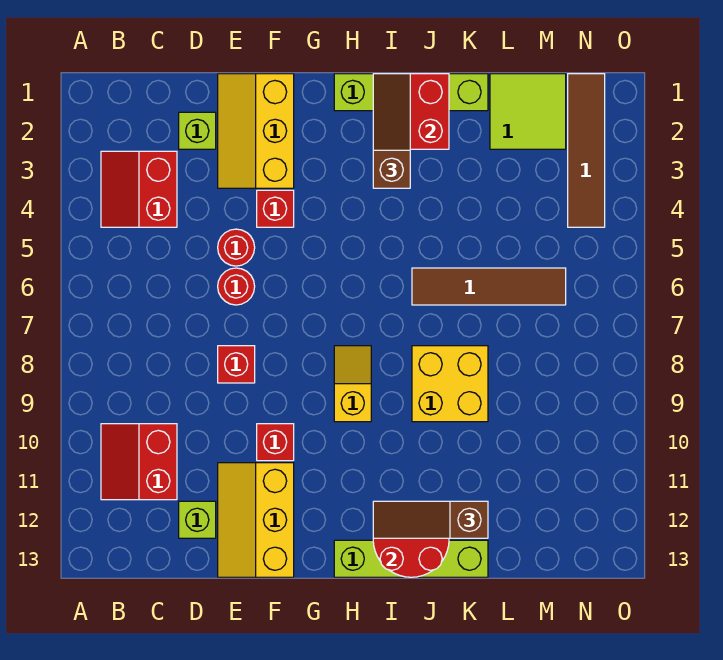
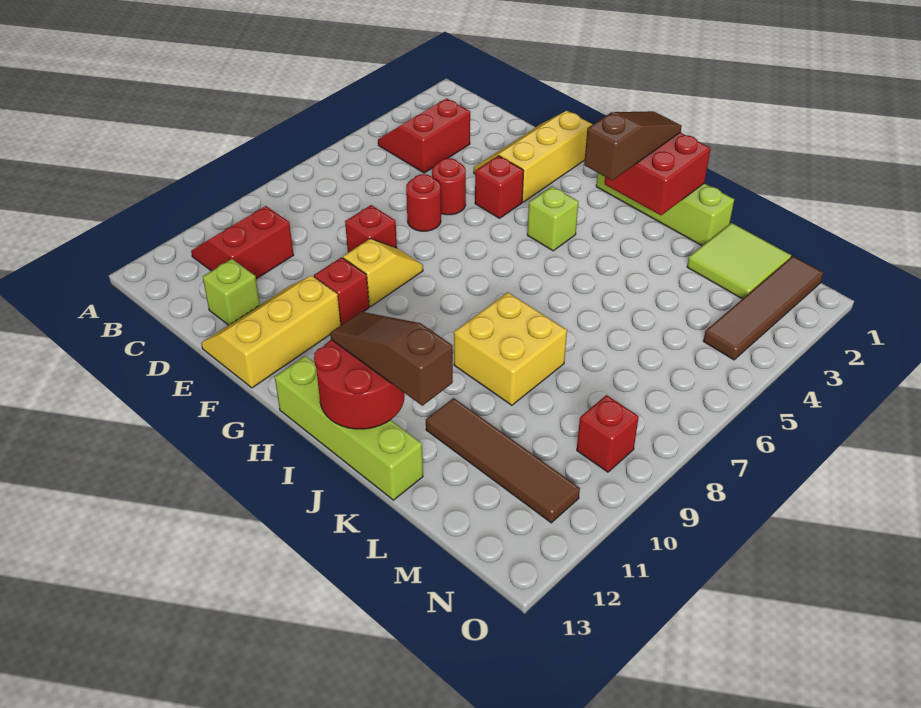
lime 1x1 brick [179,112,216,149] -> lime 1x1 brick moved to [527,186,578,251]
yellow 1x2 slope [334,346,371,422] -> yellow 1x2 slope moved to [343,239,423,307]
brown 1x4 tile [412,268,566,305] -> brown 1x4 tile moved to [426,398,580,523]
none -> red 1x1 brick [577,395,639,472]

